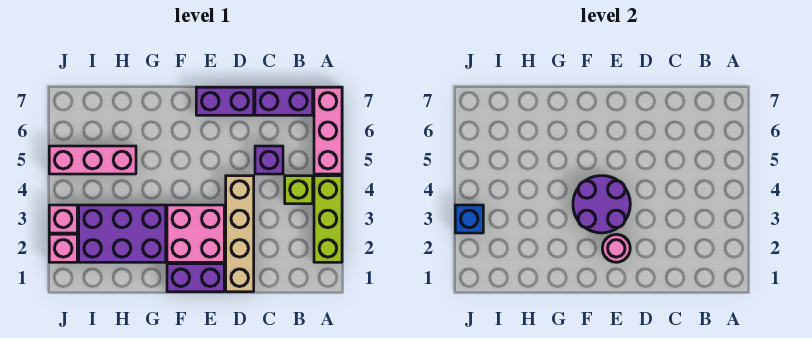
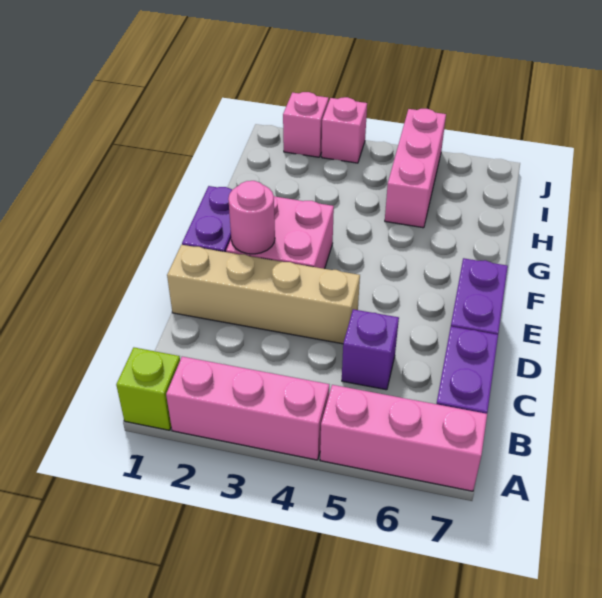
lime 1x3 brick [314,176,342,262] -> pink 1x3 brick [166,357,329,460]
lime 1x1 brick [285,176,313,204] -> lime 1x1 brick moved to [116,348,180,430]
purple 2x2 round brick [573,176,630,233] -> none
purple 2x3 brick [79,205,166,262] -> none
blue 1x1 brick [455,205,483,233] -> none

